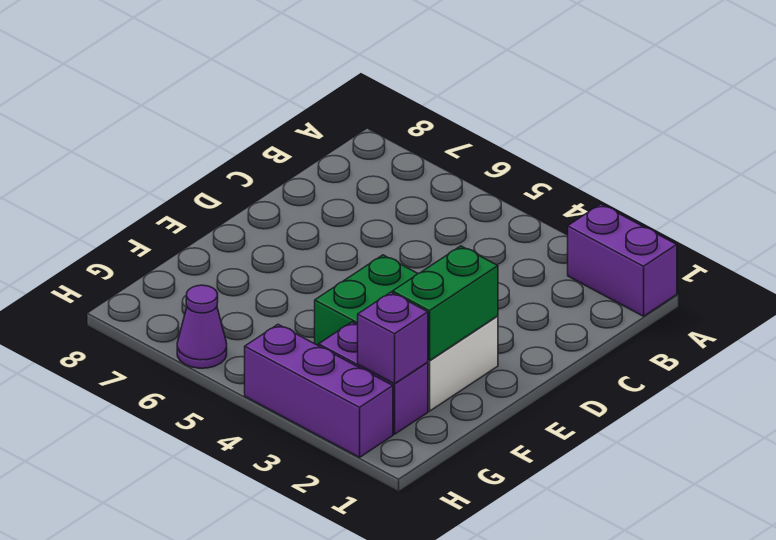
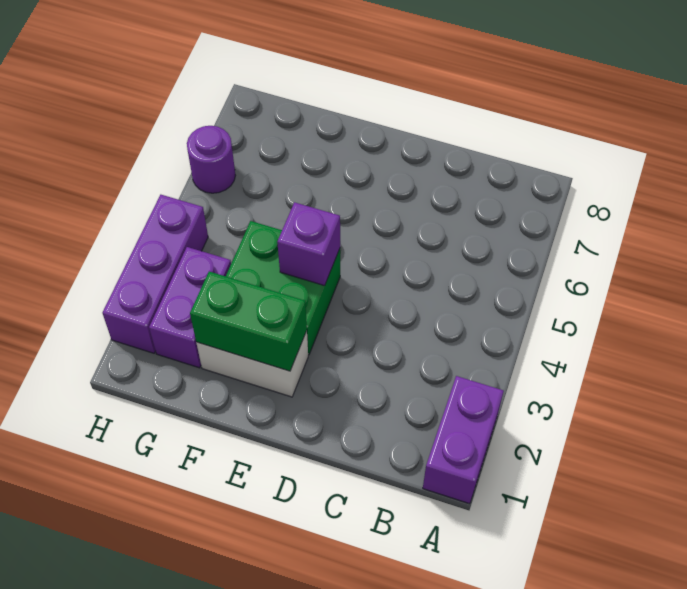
purple 1x1 brick [358,292,428,384] -> purple 1x1 brick moved to [277,202,340,286]
purple 1x1 cone [177,285,227,368] -> purple 1x1 round brick [187,126,235,193]

